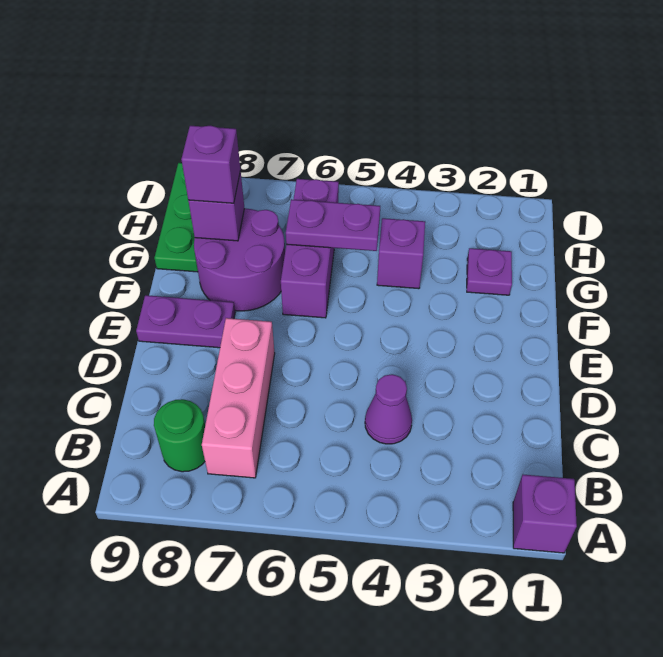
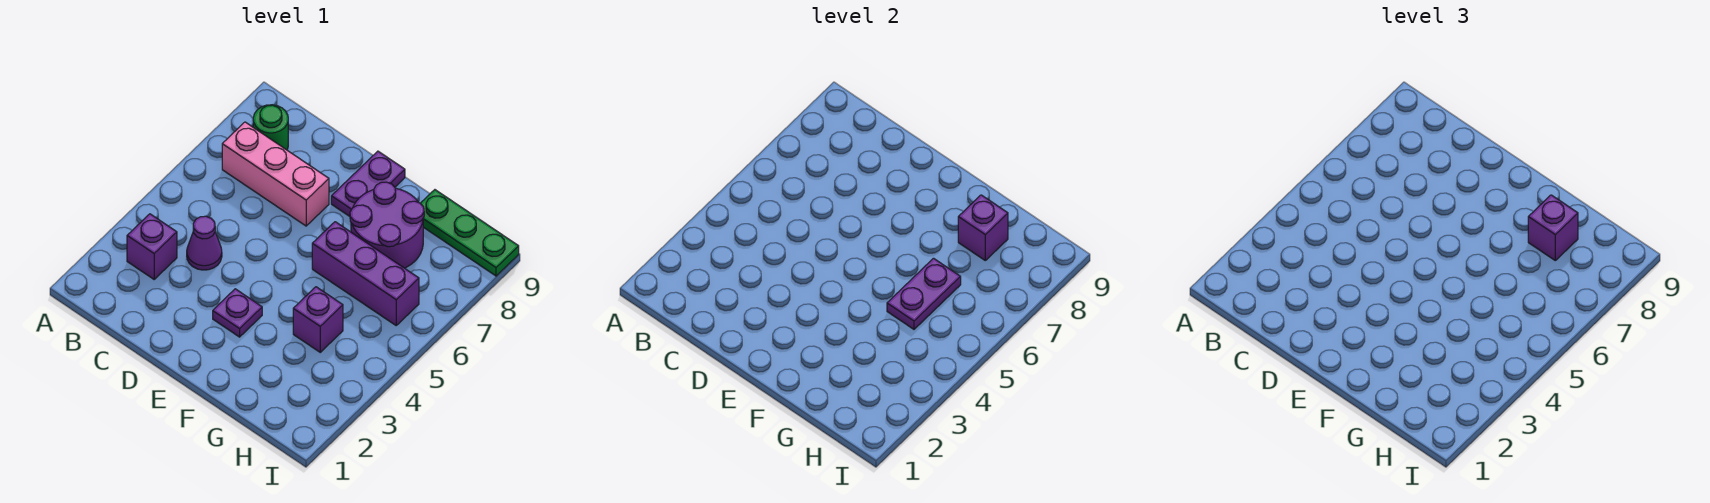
purple 1x1 brick [513,474,577,553] -> purple 1x1 brick moved to [127,214,177,279]
purple 1x1 plate [467,248,512,295] -> purple 1x1 plate moved to [213,289,262,337]

